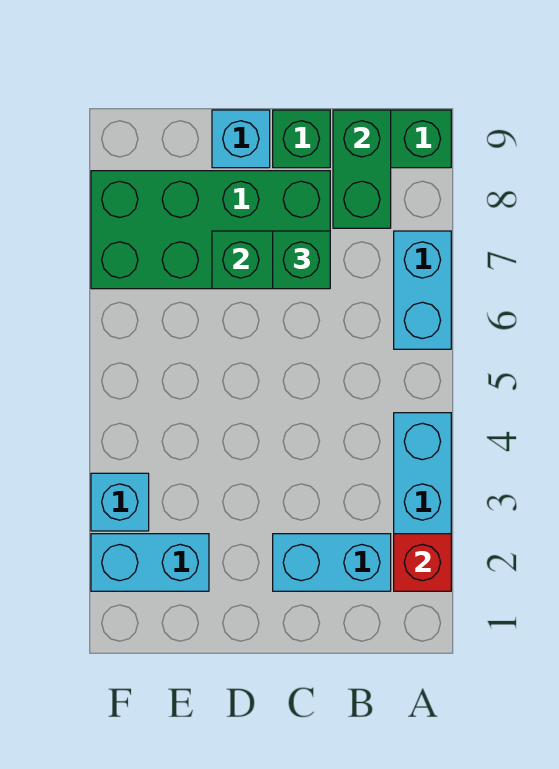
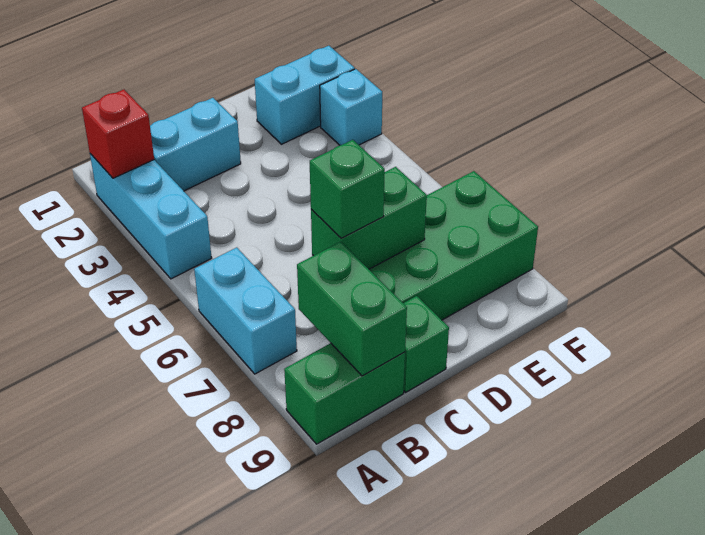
cyan 1x1 brick [212,110,270,168] -> none

